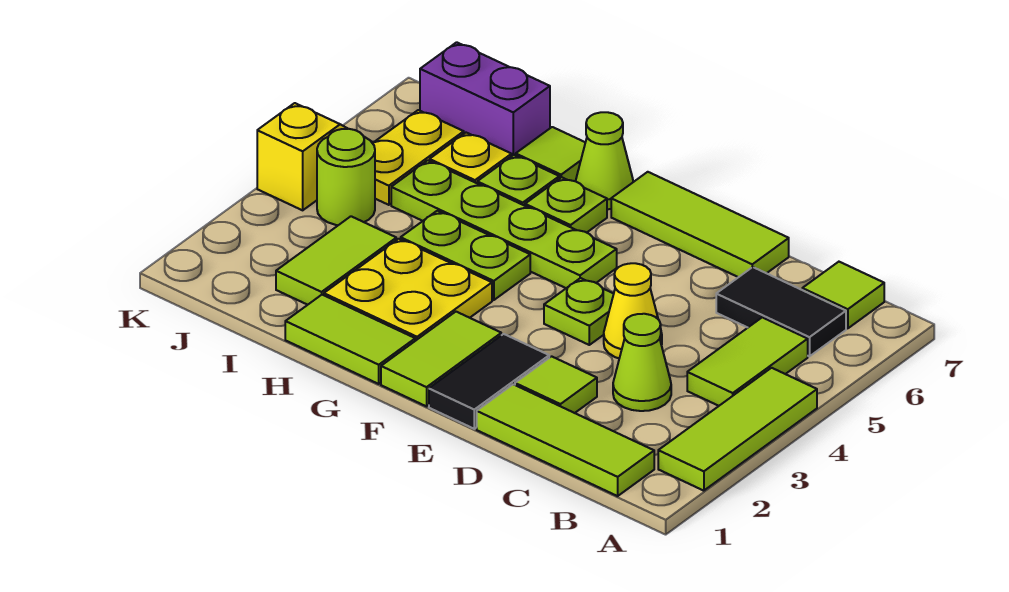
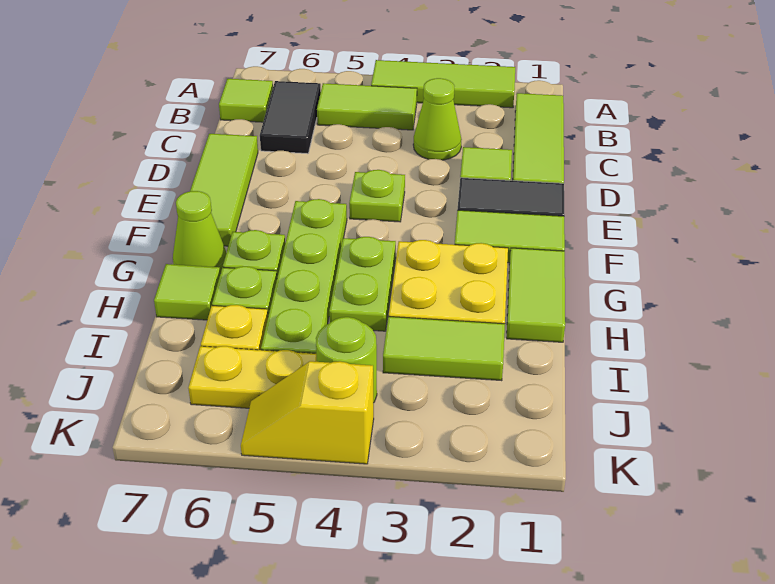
yellow 1x1 cone [604,263,662,358] -> none
purple 1x2 brick [420,42,550,156] -> none

